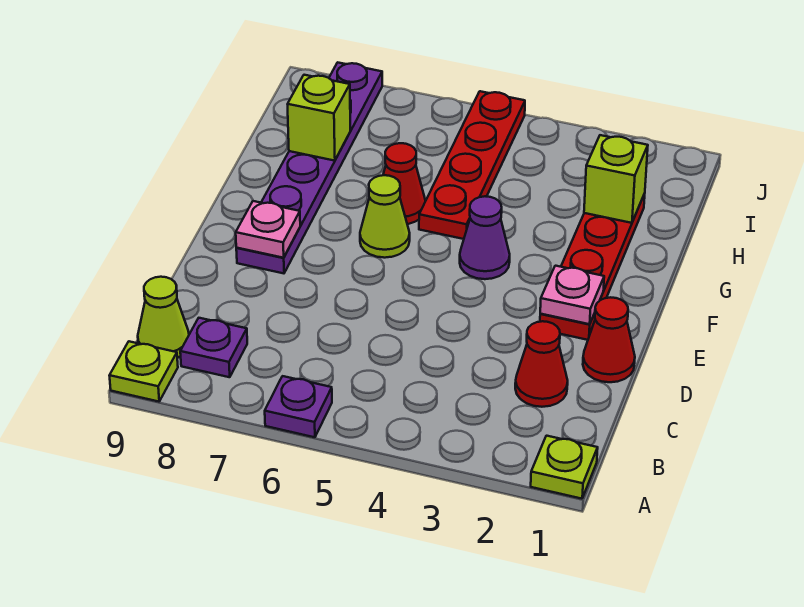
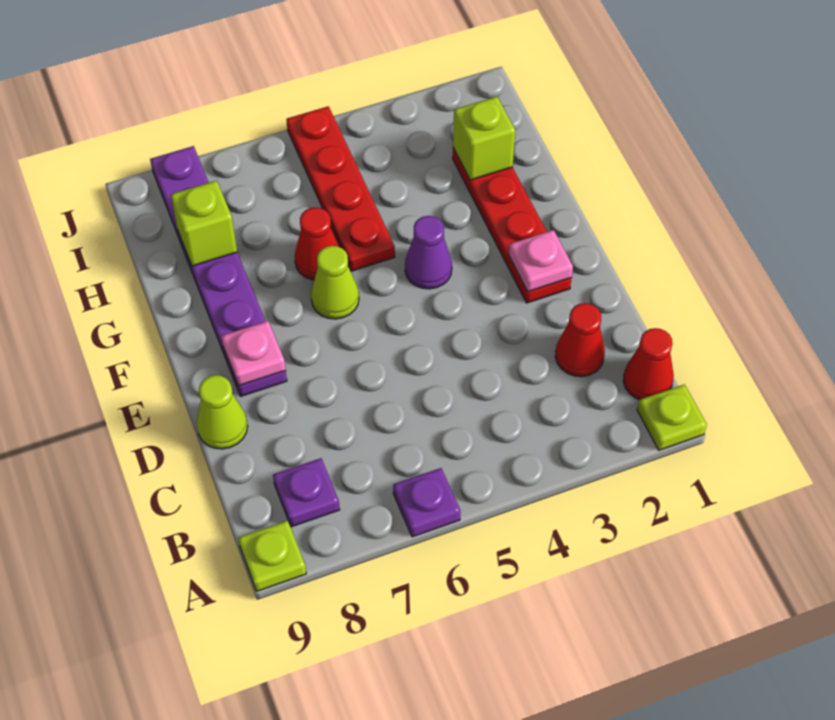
lime 1x1 cone [138,277,189,358] -> lime 1x1 cone moved to [197,375,248,449]
red 1x1 cone [583,297,635,382] -> red 1x1 cone moved to [623,328,674,400]

